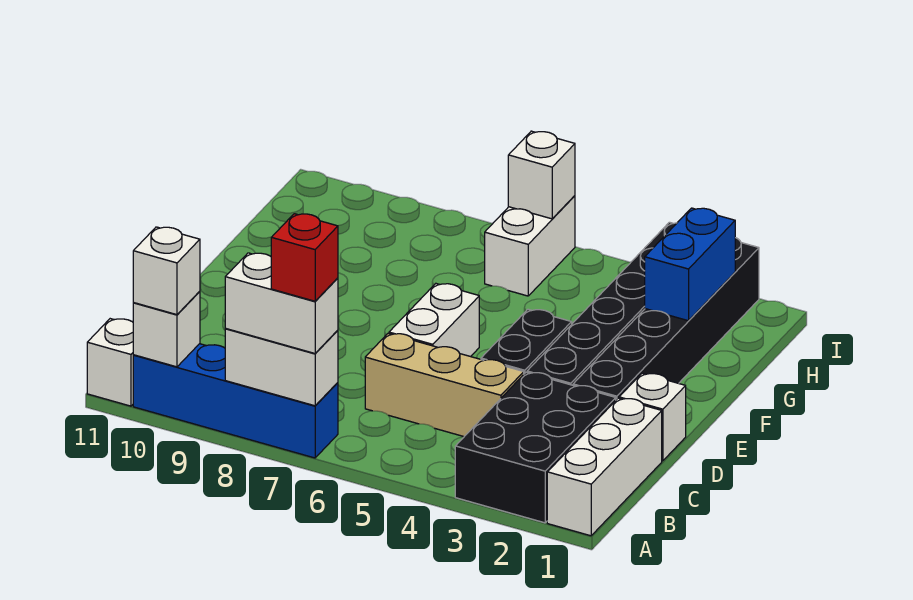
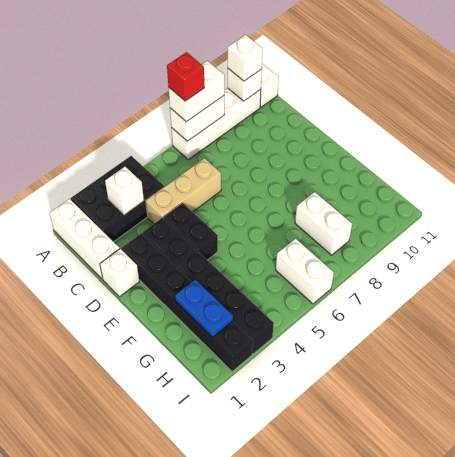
black 2x3 brick [455,372,616,523] -> black 2x3 brick turned to [71,156,164,242]
blue 1x4 brick [133,344,338,458] -> white 1x4 brick [171,88,261,160]
white 1x2 brick [389,284,479,357] -> white 1x2 brick moved to [295,192,352,255]
blue 1x2 brick [645,208,735,321] -> blue 1x2 plate [175,280,233,337]
white 1x1 brick [508,131,575,219] -> white 1x1 brick moved to [105,167,144,214]

